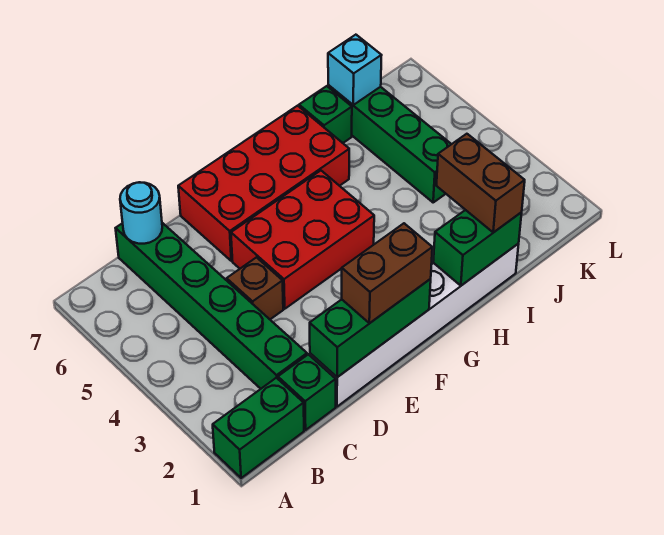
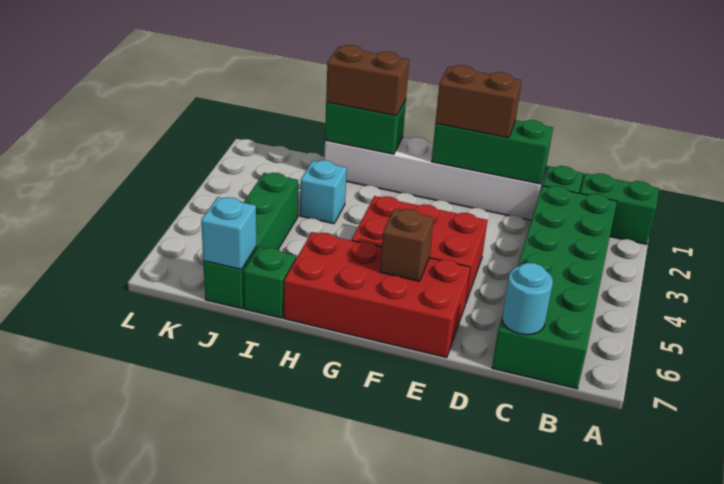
green 1x6 brick [116,223,307,389] -> green 2x6 brick [492,186,617,389]
brown 1x1 brick [227,257,283,319] -> brown 1x1 brick moved to [380,209,434,281]
brown 1x2 brick [436,134,525,233] -> brown 1x2 brick turned to [326,45,409,116]
none -> cyan 1x1 brick [300,160,347,224]

